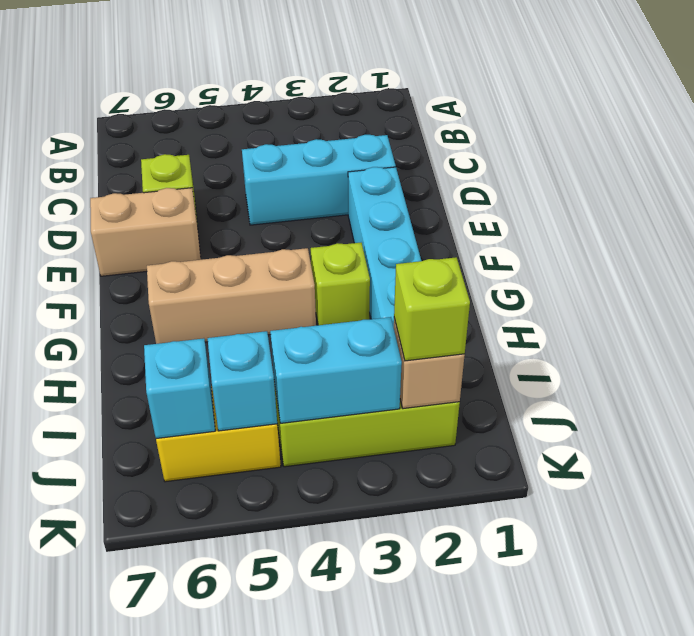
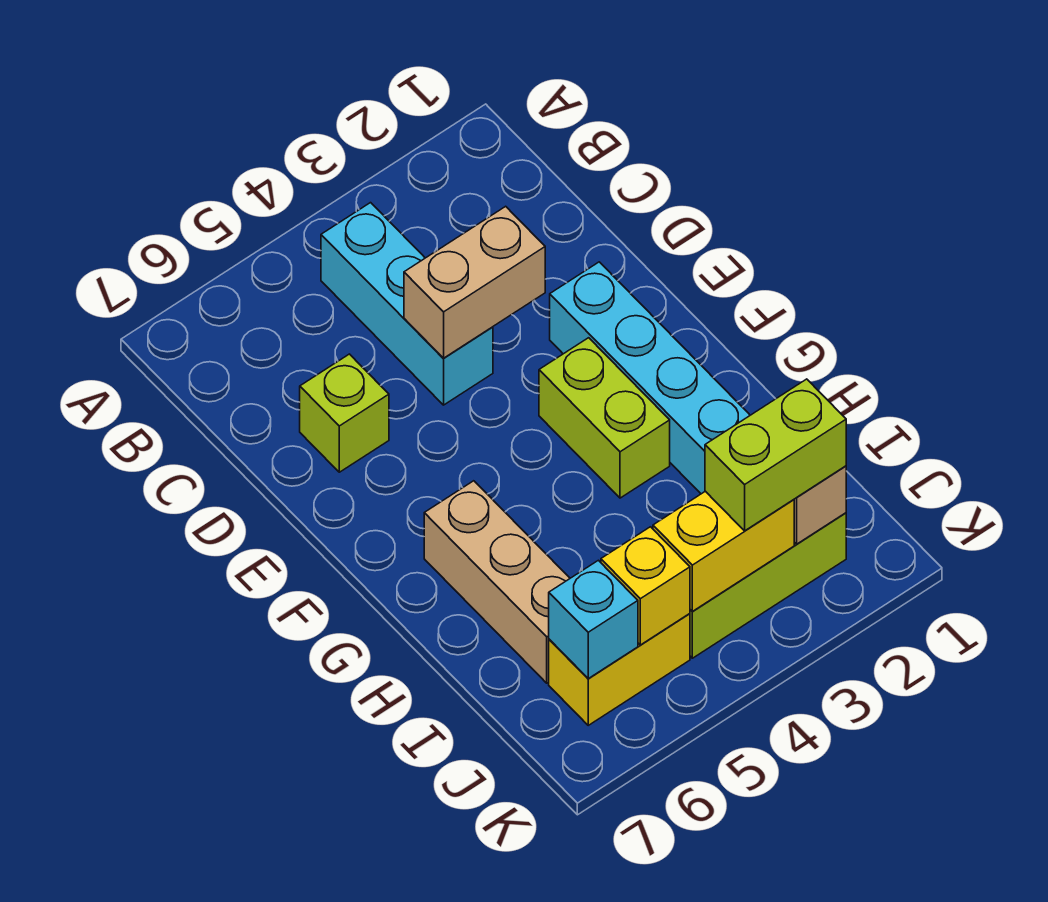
cyan 1x3 brick [242,135,396,225] -> cyan 1x3 brick turned to [321,203,493,405]
tan 1x2 brick [90,188,201,276] -> tan 1x2 brick moved to [404,206,545,358]
lime 1x1 brick [311,243,370,325] -> lime 1x2 brick [539,338,670,498]
tan 1x3 brick [147,248,316,344] -> tan 1x3 brick turned to [424,481,570,683]
lime 1x1 brick [394,257,470,361] -> lime 1x2 brick [705,379,846,531]
cyan 1x2 brick [270,317,402,423] -> yellow 1x2 brick [653,491,794,611]
cyan 1x1 brick [208,331,277,431] -> yellow 1x1 brick [601,527,690,645]

